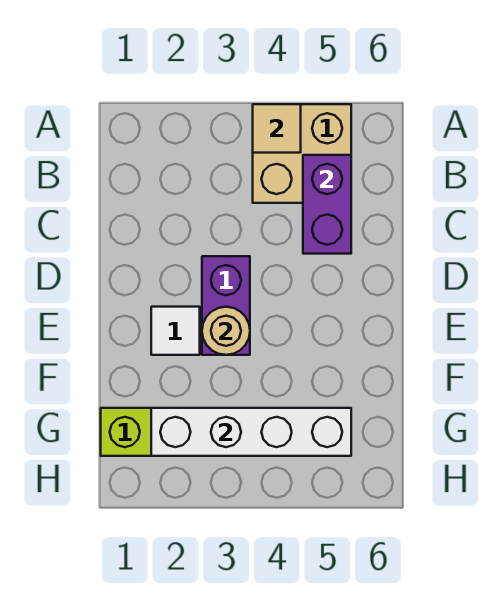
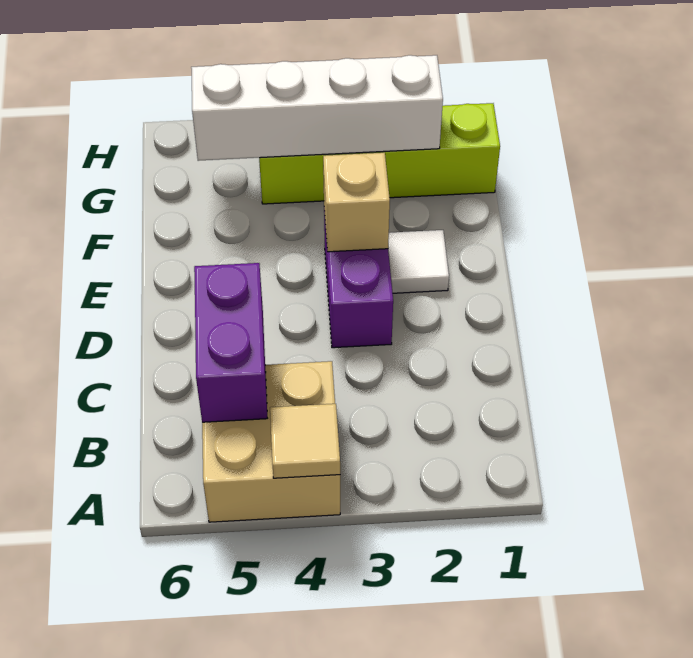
tan 1x1 round brick [202,307,250,355] -> tan 1x1 brick [323,153,390,252]

